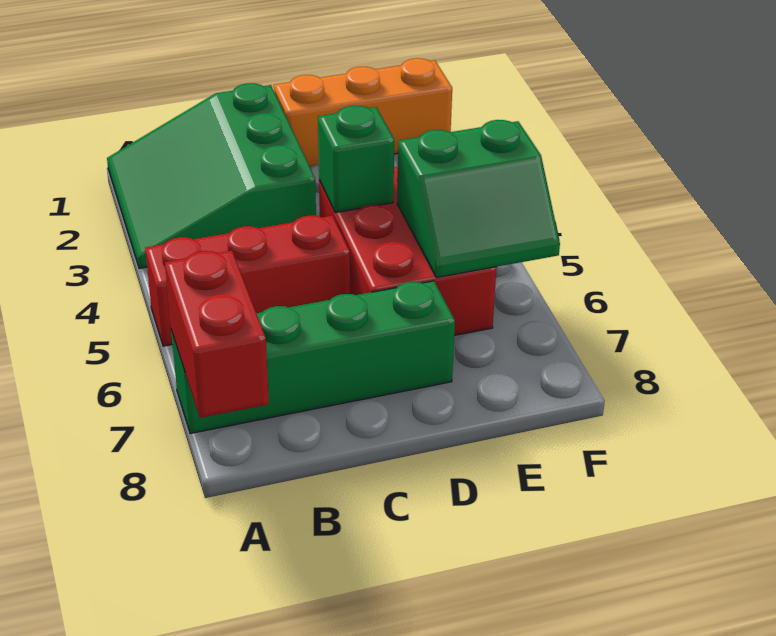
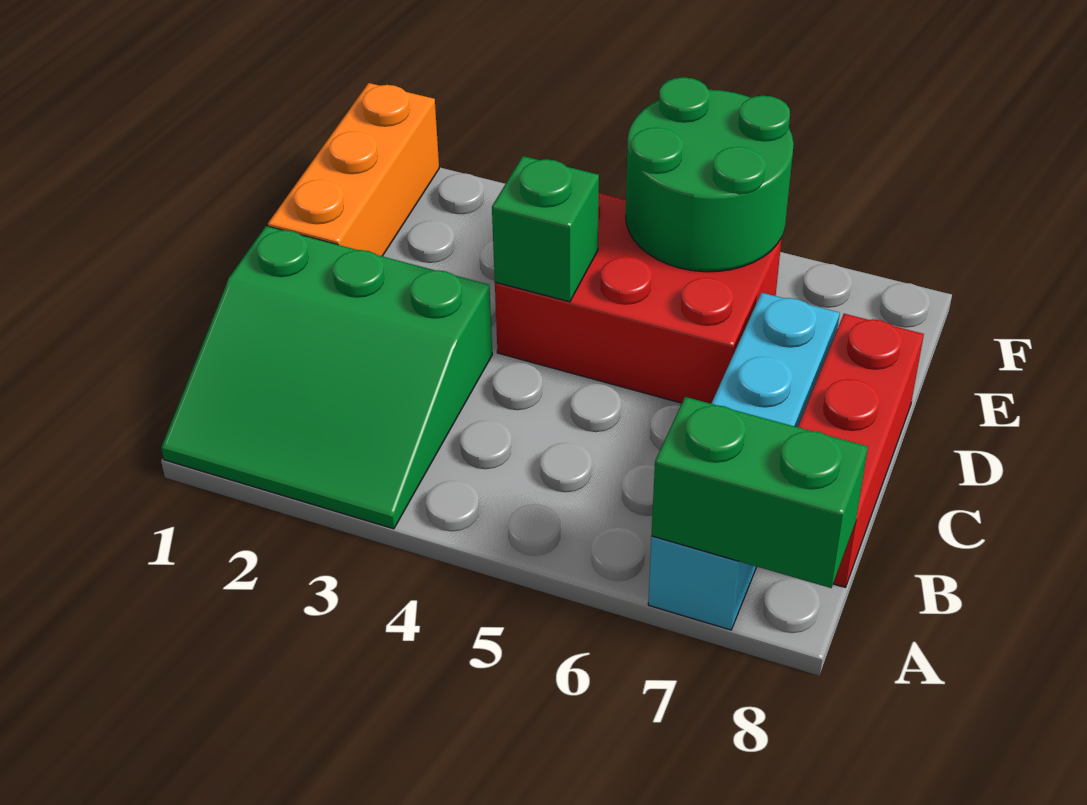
red 1x3 brick [145,216,350,346] -> red 1x3 brick moved to [798,314,924,587]
green 1x4 brick [171,281,455,434] -> cyan 1x4 brick [648,293,840,630]
red 1x2 brick [165,251,269,418] -> green 1x2 brick [651,397,868,588]
green 2x2 slope [397,120,560,278] -> green 2x2 round brick [626,77,794,272]

